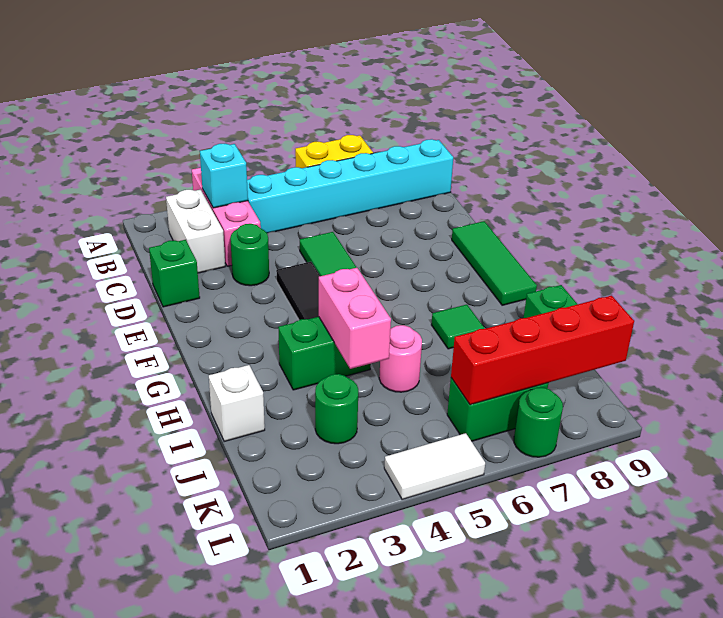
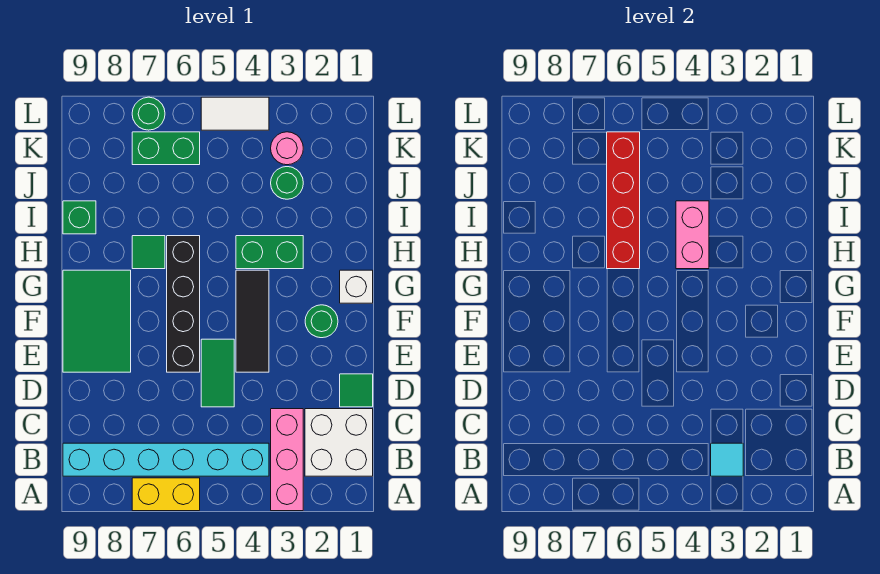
white 1x2 brick [166,189,225,273] -> white 2x2 brick [305,409,373,476]
cyan 1x1 brick [200,144,248,208] -> cyan 1x1 tile [711,443,743,476]
green 1x1 brick [149,240,200,307] -> green 1x1 tile [340,374,373,407]
green 1x1 round brick [230,224,269,286] -> green 1x1 round brick moved to [305,305,338,338]
none -> black 1x4 brick [167,236,200,372]
green 1x3 tile [452,221,537,305] -> green 2x3 tile [63,270,131,372]
white 1x1 brick [209,365,265,441] -> white 1x1 brick moved to [340,270,373,303]
pink 1x1 round brick [379,325,422,392] -> pink 1x1 round brick moved to [271,132,303,165]
red 1x4 brick [451,296,634,405] -> red 1x4 brick turned to [607,132,640,269]

